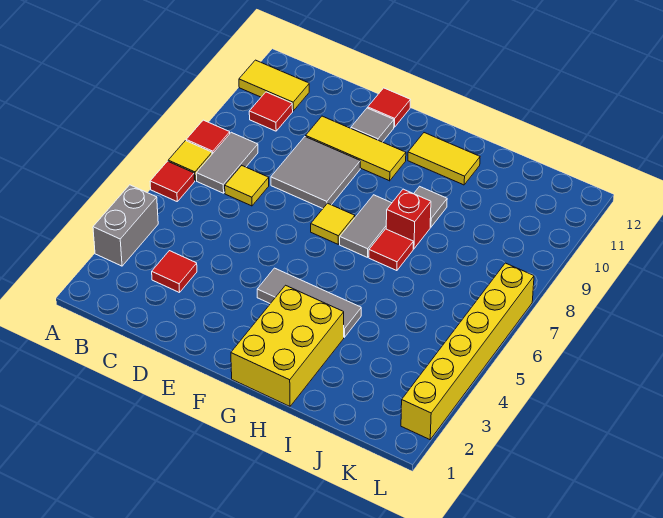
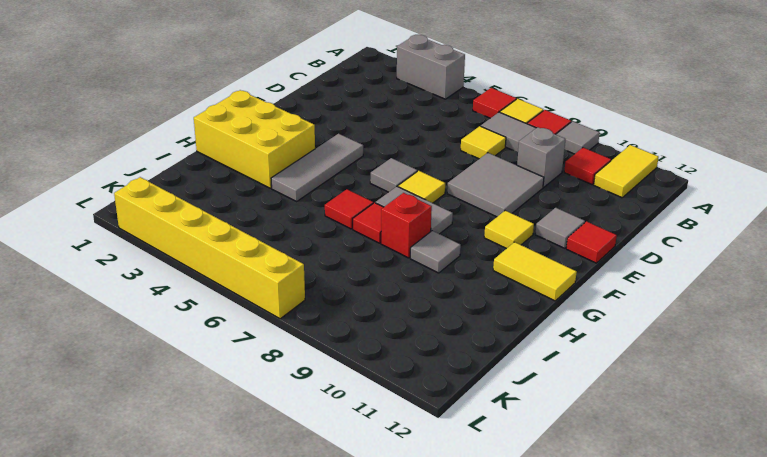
none -> grey 1x1 tile [556,121,600,154]
red 1x1 tile [152,251,197,293] -> red 1x1 tile moved to [325,189,373,229]
none -> grey 1x1 brick [517,127,565,187]
yellow 1x3 tile [306,116,406,181] -> yellow 1x1 tile [484,211,534,249]
none -> grey 1x1 tile [370,158,417,192]
yellow 1x2 tile [408,133,480,185] -> yellow 1x2 tile turned to [493,242,577,301]

